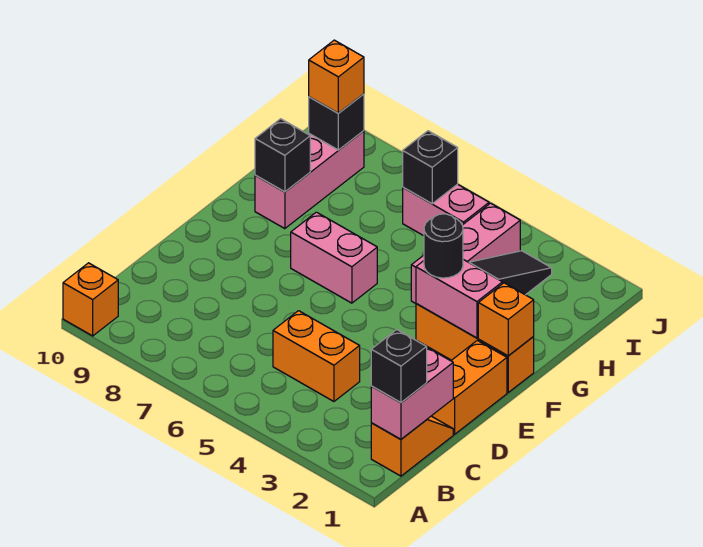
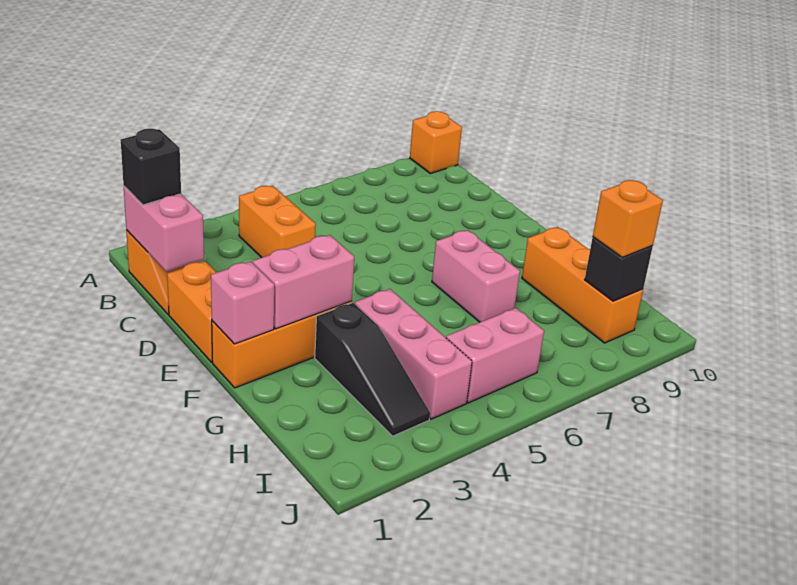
orange 1x2 brick [273,311,360,401] -> orange 1x2 brick turned to [239,186,316,258]
orange 1x1 brick [478,283,534,356] -> pink 1x1 brick [211,262,274,344]
black 1x1 round brick [424,214,463,278] -> none
pink 1x2 brick [291,212,377,303] -> pink 1x2 brick turned to [432,230,520,322]
pink 1x3 brick [255,131,364,229] -> orange 1x3 brick [522,227,643,343]
black 1x1 brick [255,119,310,192] -> none
black 1x1 brick [403,131,458,204] -> none

